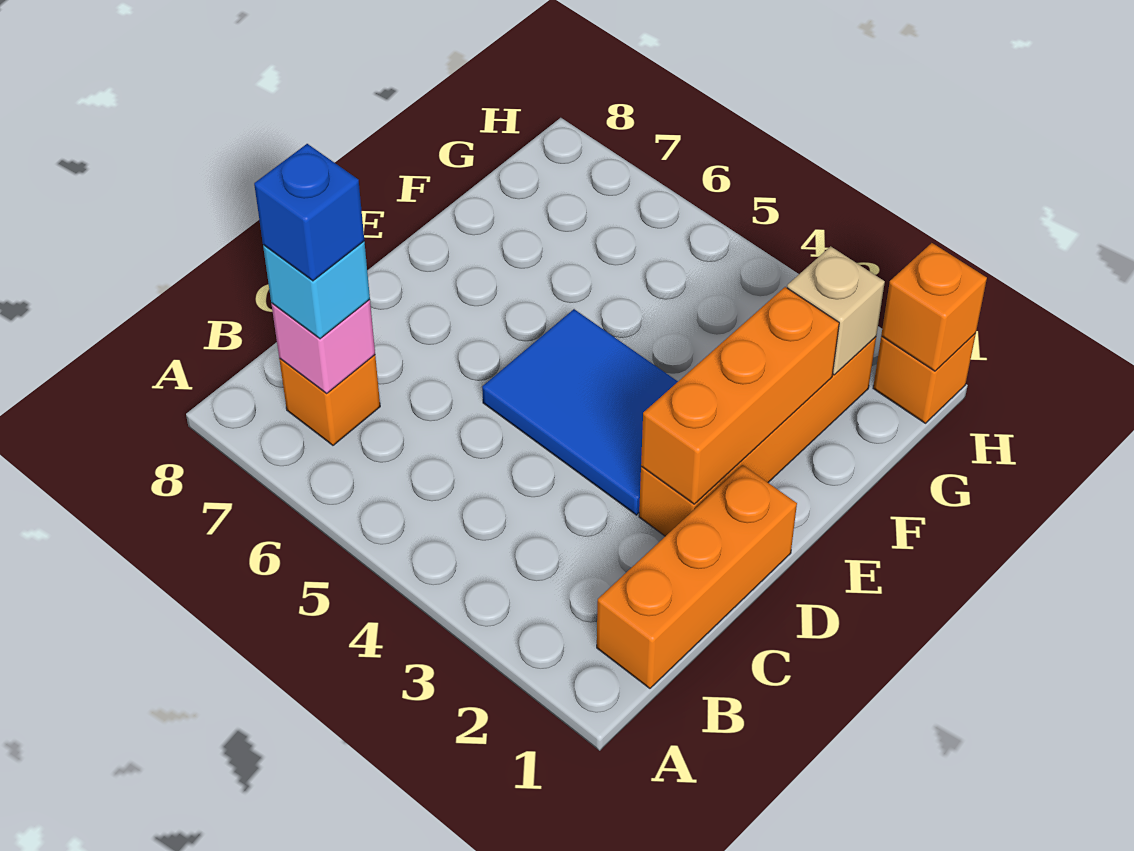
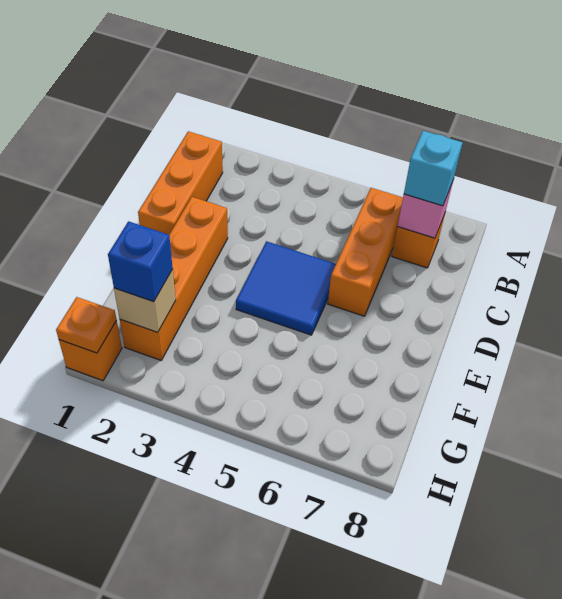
blue 1x1 brick [254,144,364,281] -> blue 1x1 brick moved to [108,221,173,302]
orange 1x3 brick [641,287,839,504] -> orange 1x3 brick moved to [328,188,403,316]
blue 2x3 tile [482,309,678,515] -> blue 2x2 tile [236,241,336,335]
orange 1x1 brick [881,243,987,371] -> orange 1x1 plate [56,297,117,353]

